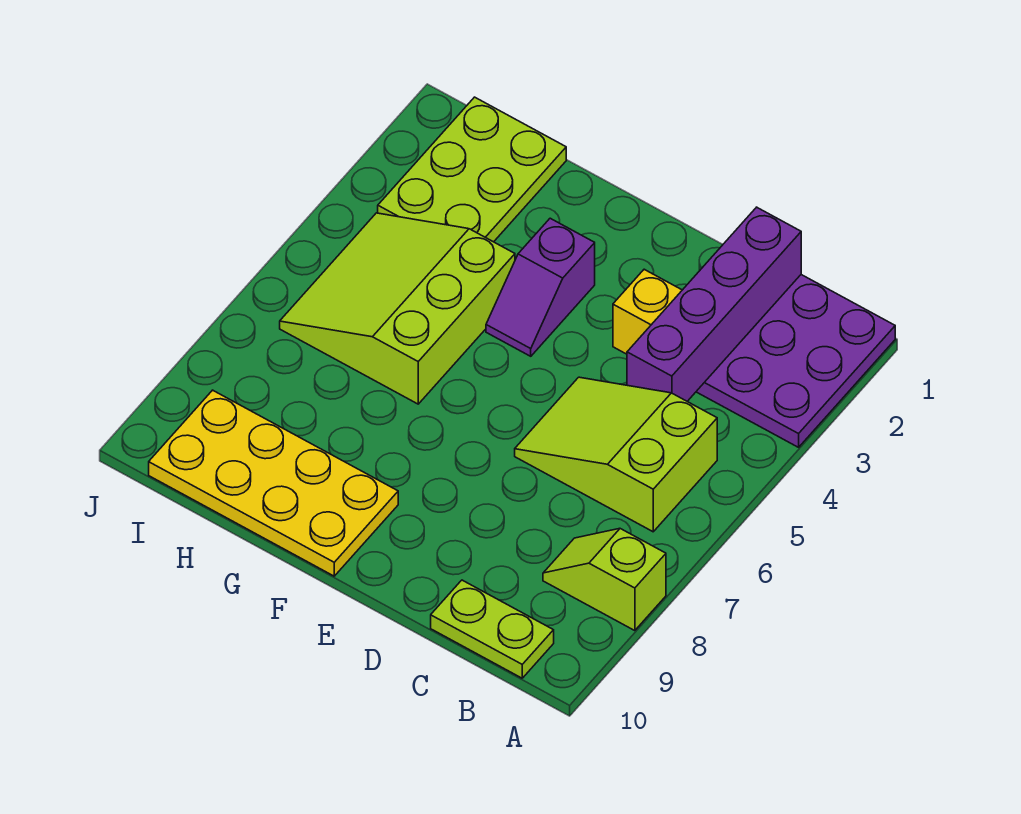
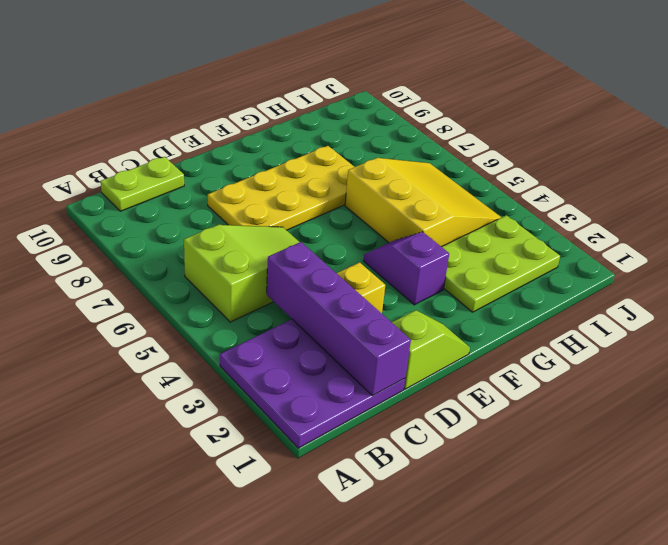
lime 1x2 slope [543,528,666,631] -> lime 1x2 slope moved to [392,310,470,389]
yellow 2x4 plate [149,390,398,576] -> yellow 2x4 plate moved to [208,146,354,230]
lime 3x3 slope [280,213,515,404] -> yellow 3x3 slope [345,158,501,247]
lime 2x3 plate [378,97,566,242] -> lime 2x3 plate turned to [442,215,560,312]

